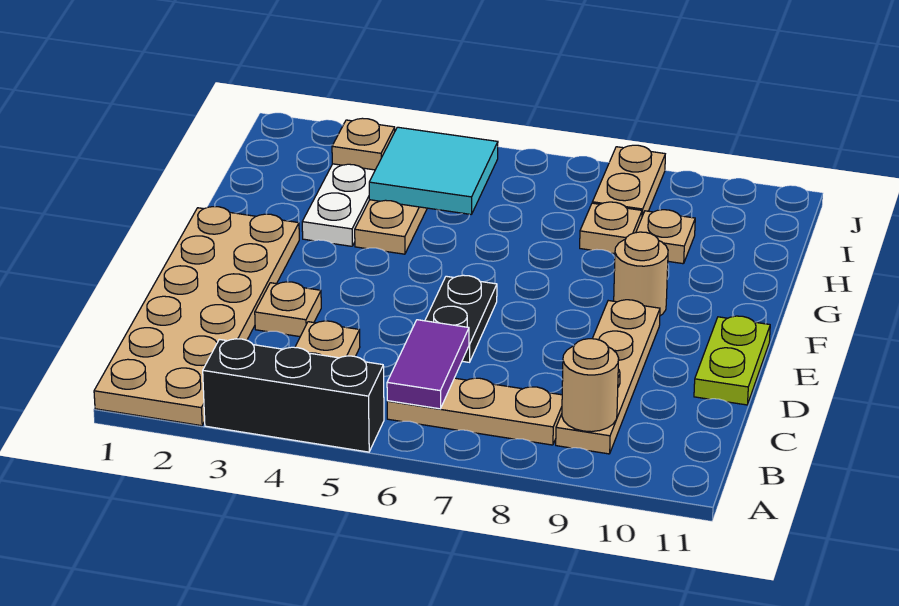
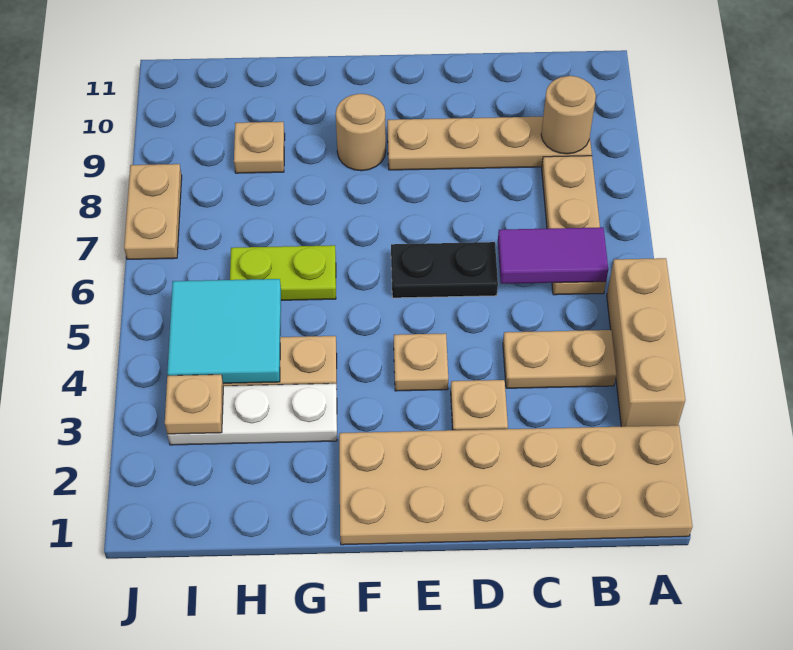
black 1x3 brick [203,339,384,452] -> tan 1x3 brick [607,258,685,427]
lime 1x2 plate [694,316,770,405] -> lime 1x2 plate moved to [230,245,336,300]
tan 1x1 plate [580,202,642,254] -> tan 1x1 plate moved to [394,333,448,391]
tan 1x2 plate [592,145,665,216] -> tan 1x2 plate turned to [124,164,182,259]

